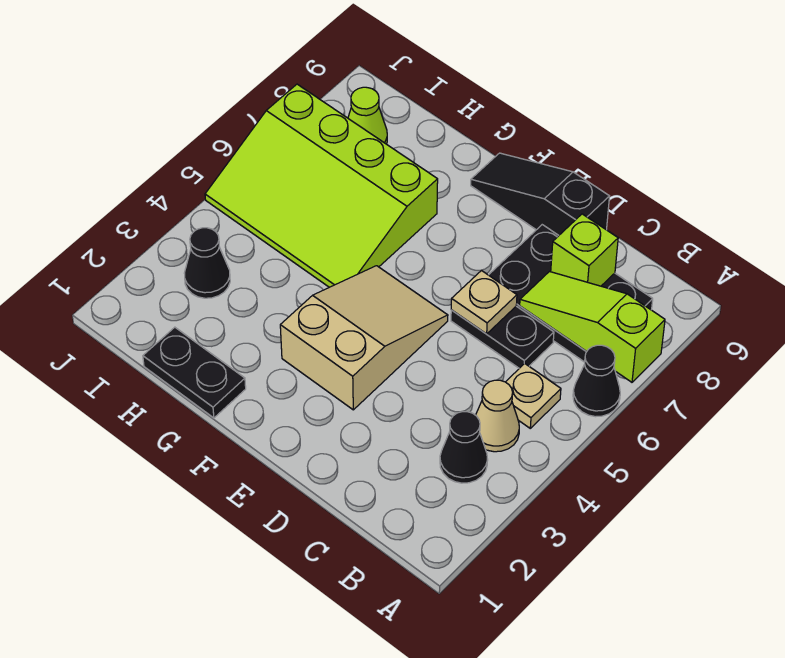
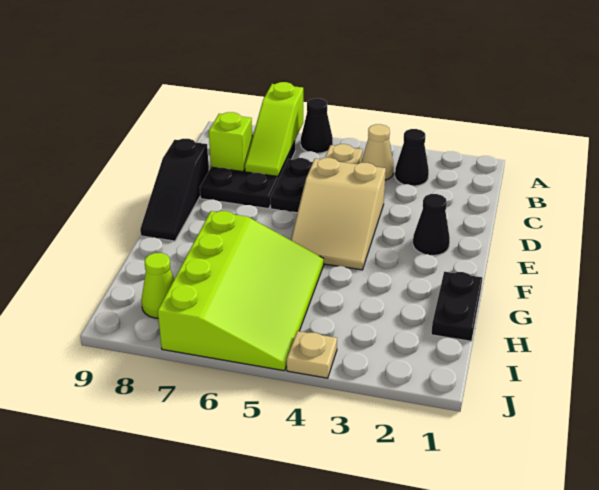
tan 1x1 plate [451,271,517,334] -> tan 1x1 plate moved to [287,331,337,378]
tan 2x3 slope [280,266,448,410] -> tan 2x3 slope turned to [291,158,386,270]
black 1x1 cone [184,228,230,298] -> black 1x1 cone moved to [413,194,450,256]

